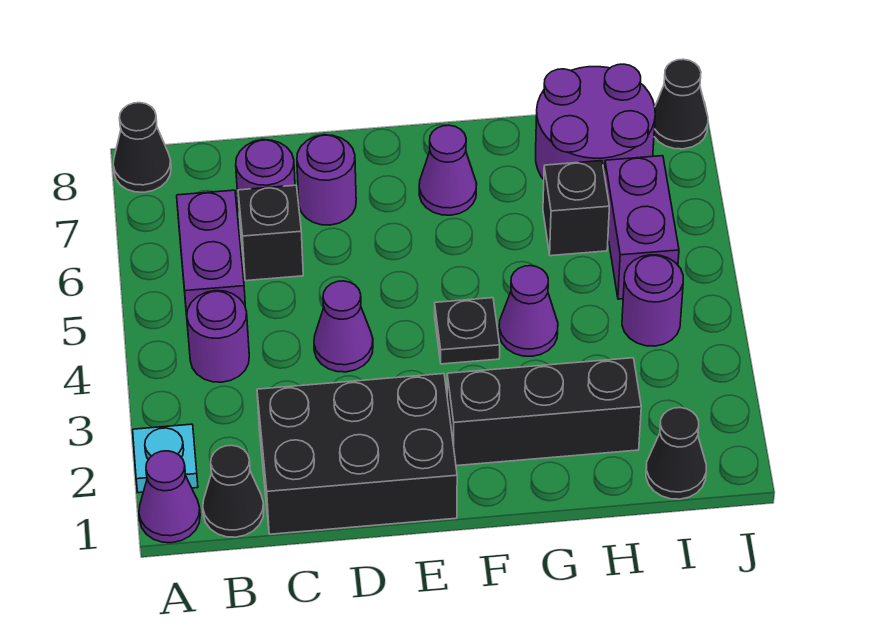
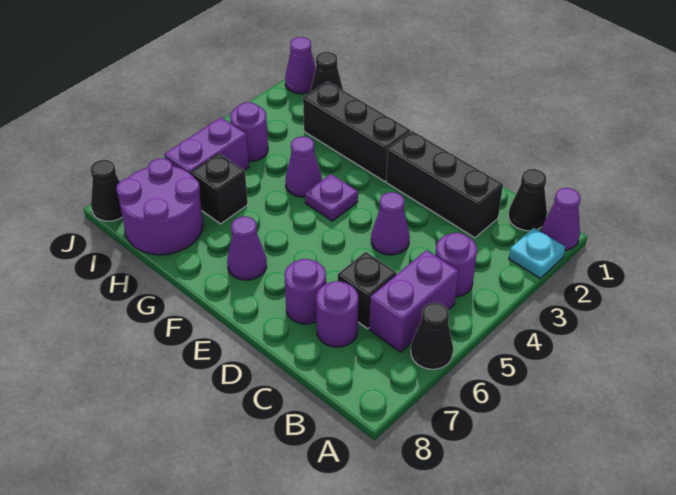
black 1x1 cone [113,103,171,192] -> black 1x1 cone moved to [411,303,453,369]
black 2x3 brick [257,374,457,534] -> black 1x3 brick [386,131,503,238]
black 1x1 plate [435,298,500,364] -> purple 1x1 plate [305,174,358,221]
none -> purple 1x1 cone [285,37,316,94]

